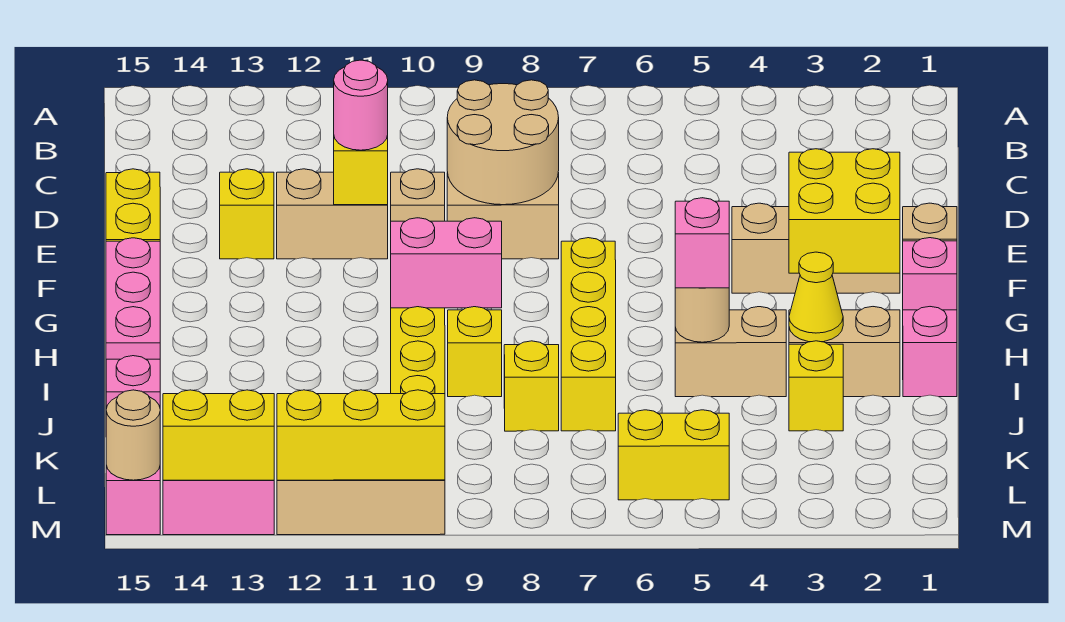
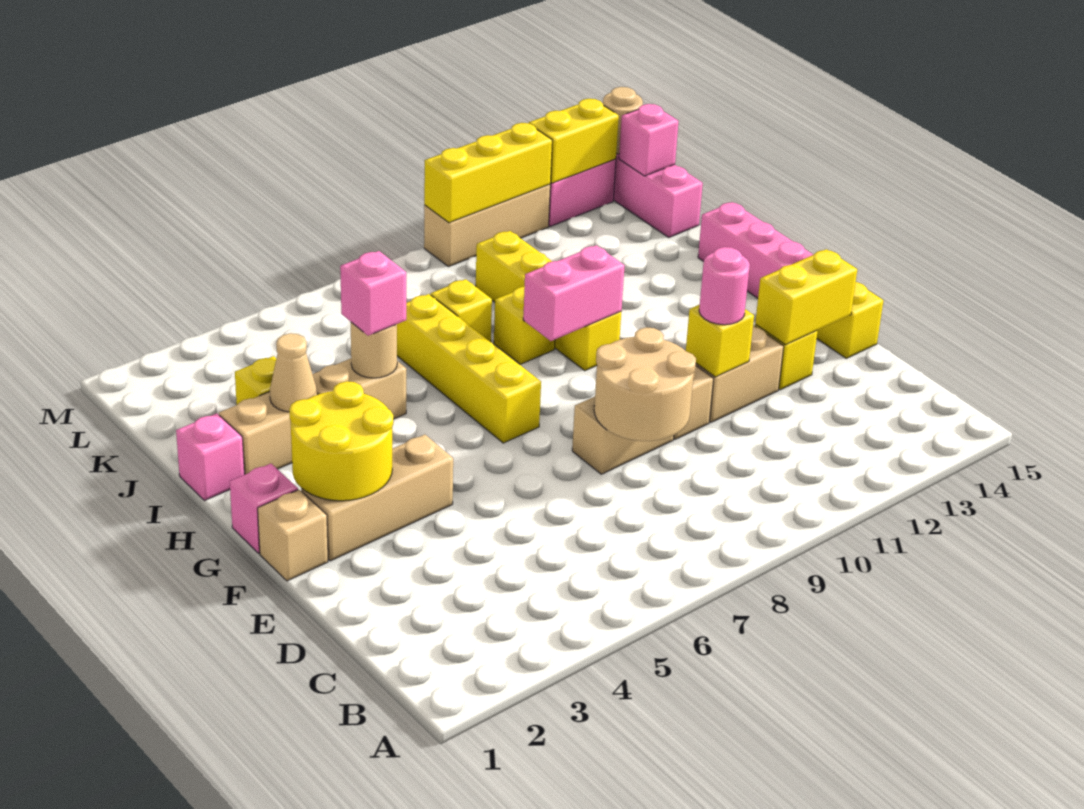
yellow 2x2 brick [789,149,900,273] -> yellow 2x2 round brick [289,381,393,501]
yellow 1x1 cone [789,252,843,342] -> tan 1x1 cone [270,333,317,412]
yellow 1x2 brick [618,410,729,500] -> yellow 1x2 brick moved to [755,249,857,345]

